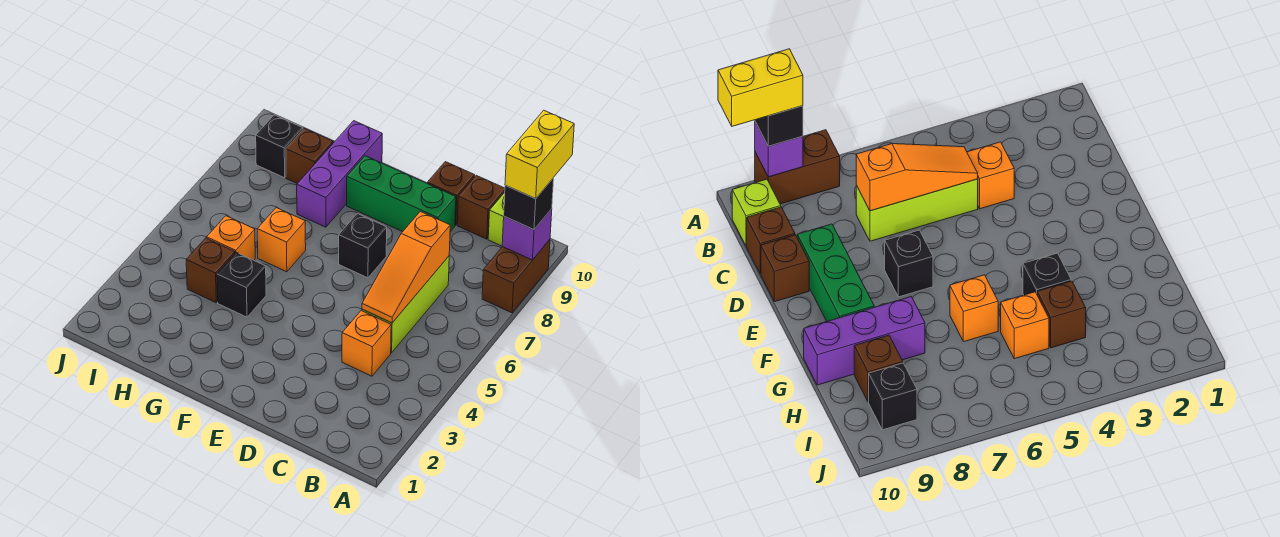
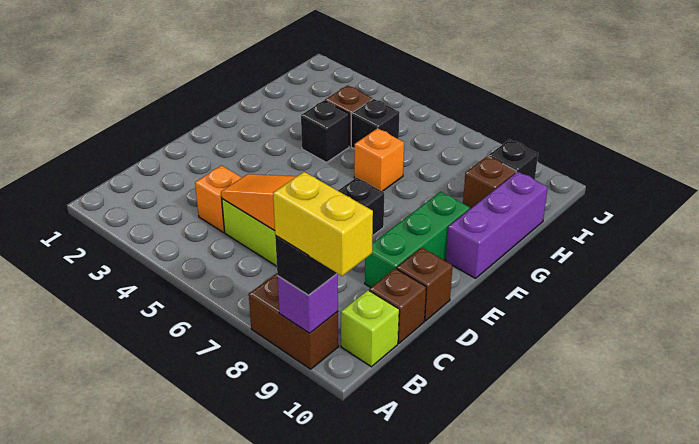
purple 1x3 brick [297,121,382,227] -> purple 1x3 brick turned to [446,172,548,278]
orange 1x1 brick [207,216,255,260] -> black 1x1 brick [351,99,400,149]

